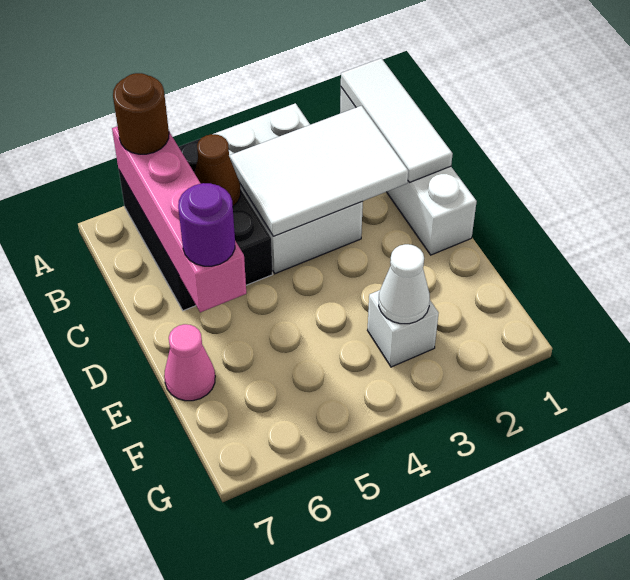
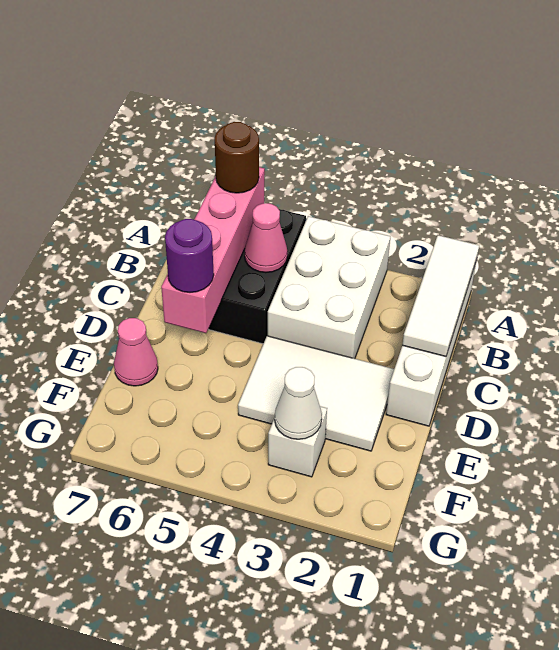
white 2x3 tile [230,106,408,236] -> white 2x3 tile moved to [238,336,394,451]
brown 1x1 cone [195,134,241,206] -> pink 1x1 cone [245,203,288,273]

